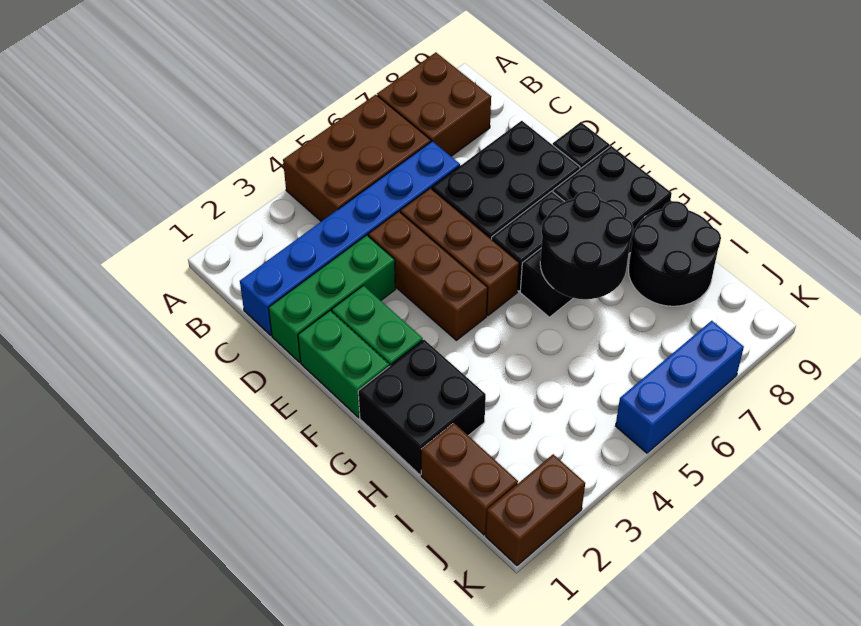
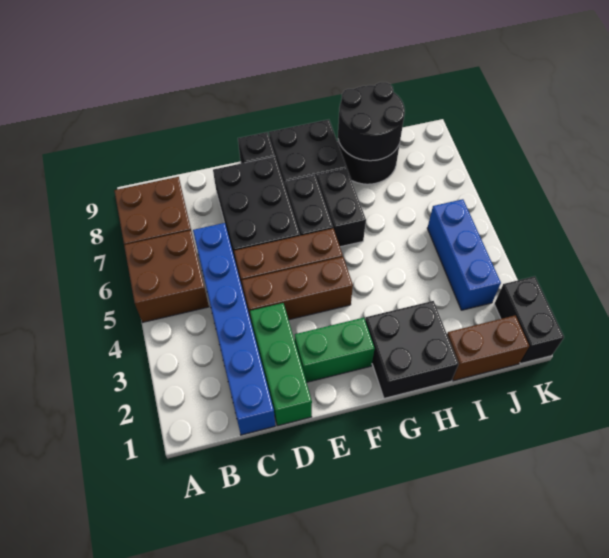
brown 2x3 brick [283,95,431,221] -> brown 2x2 brick [124,230,209,322]
green 1x2 brick [298,311,389,417] -> none
black 2x2 round brick [540,191,633,299] -> black 2x2 round brick moved to [338,82,405,161]
brown 1x2 brick [486,454,585,565] -> black 1x2 brick [494,276,564,363]
blue 1x3 brick [616,321,744,453] -> blue 1x3 brick moved to [427,199,501,310]

